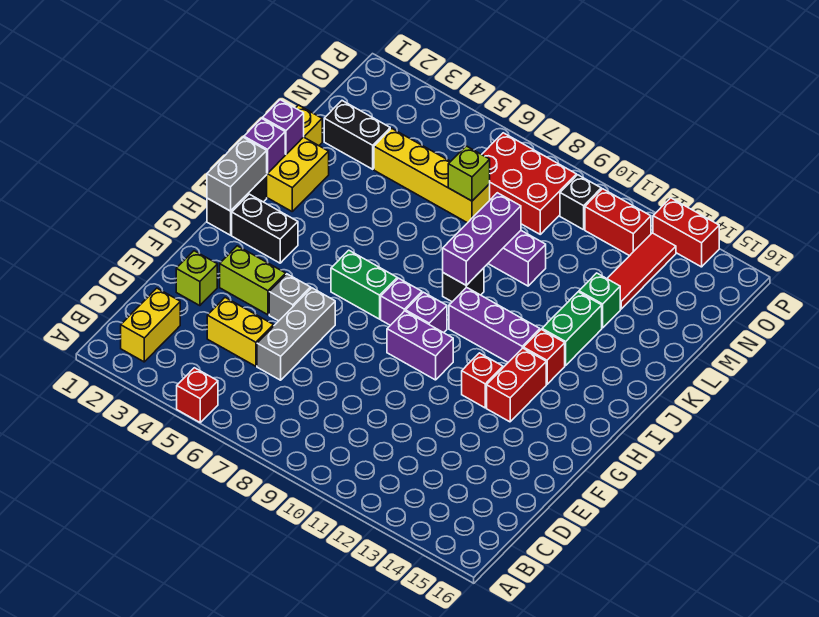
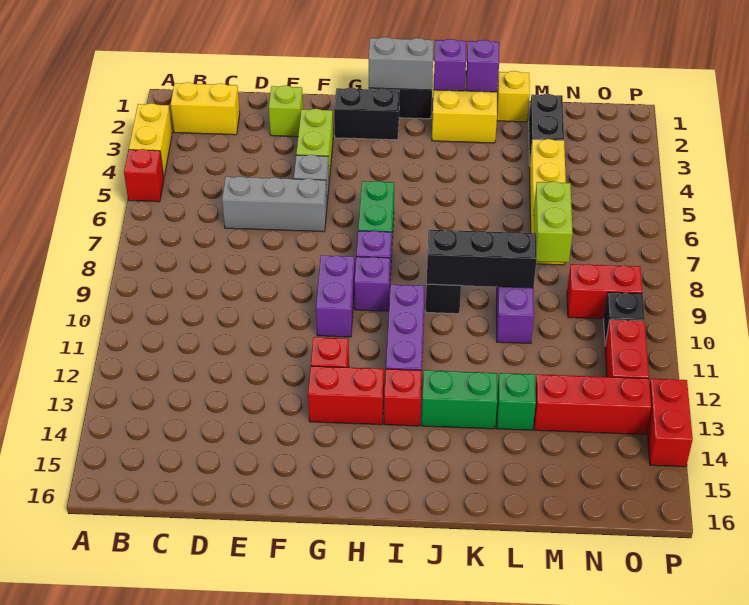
yellow 1x2 brick [207,298,274,366] -> yellow 1x2 brick moved to [129,103,172,176]
black 1x2 brick [232,194,298,263] -> black 1x2 brick turned to [334,88,399,140]
purple 1x3 brick [443,193,521,285] -> black 1x3 brick [427,230,537,288]
lime 1x1 brick [448,146,490,201] -> lime 1x2 brick [534,182,573,262]
red 1x3 tile [607,233,676,309] -> red 1x3 brick [534,374,651,434]
red 2x3 brick [482,133,576,234] -> red 1x2 brick [567,264,643,319]

